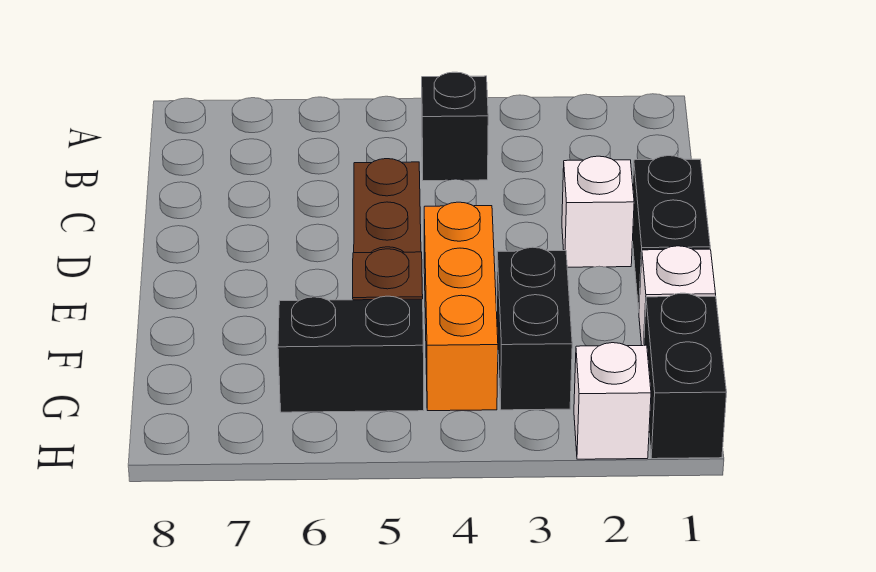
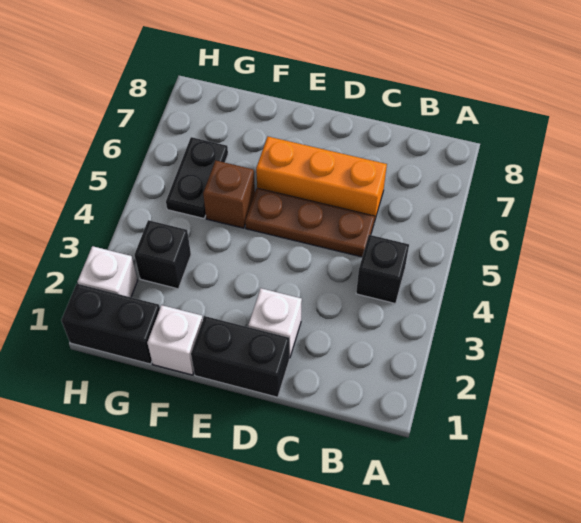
orange 1x3 brick [424,202,498,411] -> orange 1x3 brick moved to [256,137,387,221]
black 1x2 brick [497,247,572,410] -> black 1x1 brick [134,220,191,289]
black 1x2 brick [278,296,424,412] -> black 1x2 plate [166,137,228,218]

